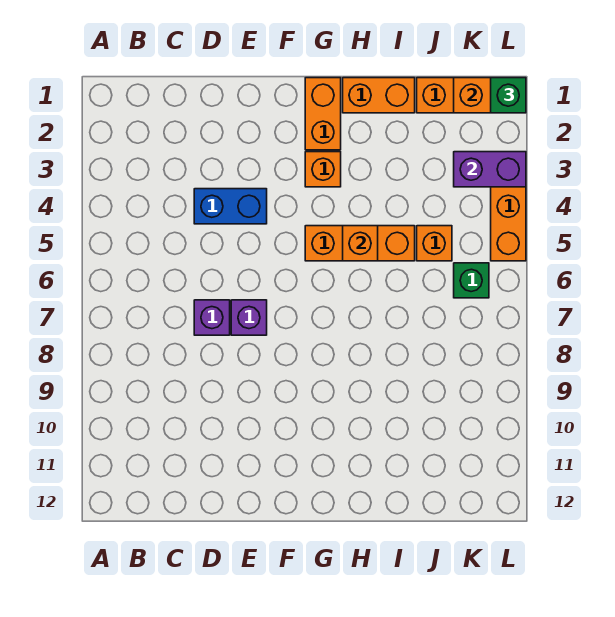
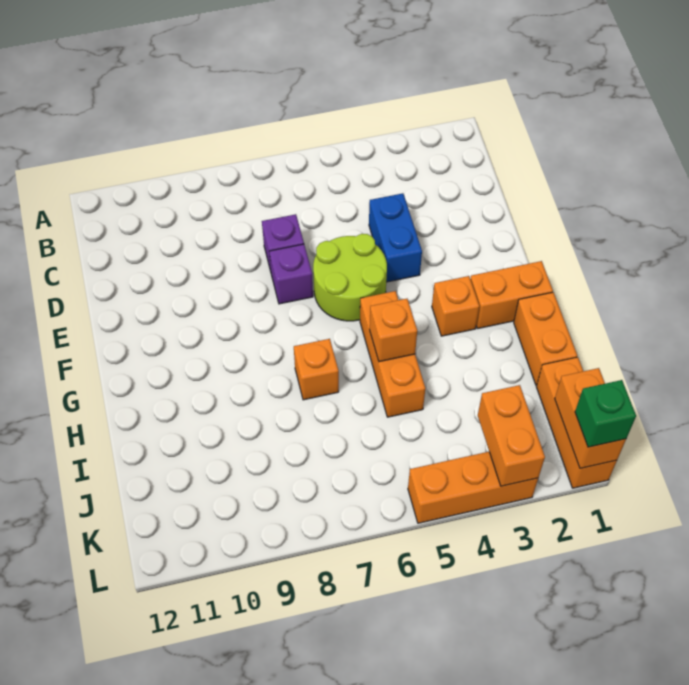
none -> lime 2x2 round brick [313,234,387,321]
orange 1x1 brick [417,226,452,261] -> orange 1x1 brick moved to [294,339,339,400]
purple 1x2 brick [454,152,526,187] -> orange 1x2 brick [478,385,545,486]
green 1x1 brick [454,263,489,298] -> none

